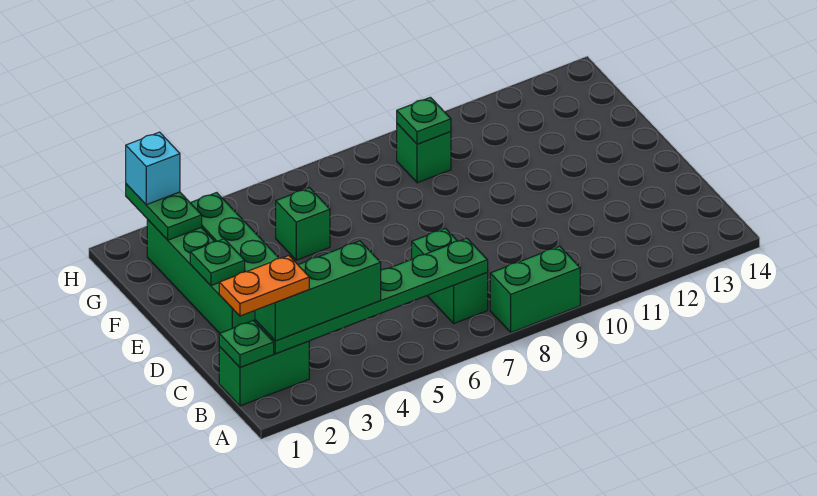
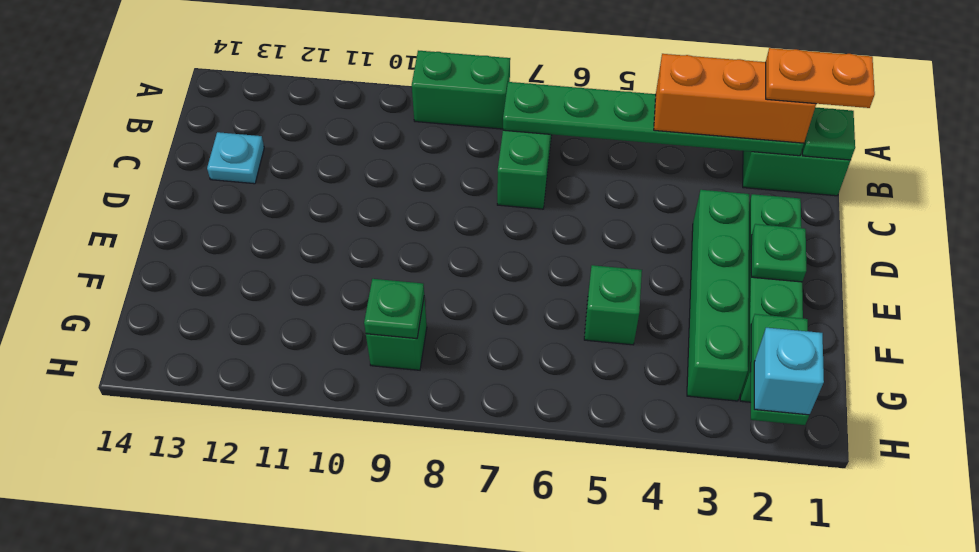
green 1x3 brick [255,241,381,341] -> orange 1x3 brick [654,54,816,143]
none -> cyan 1x1 plate [207,132,264,184]

